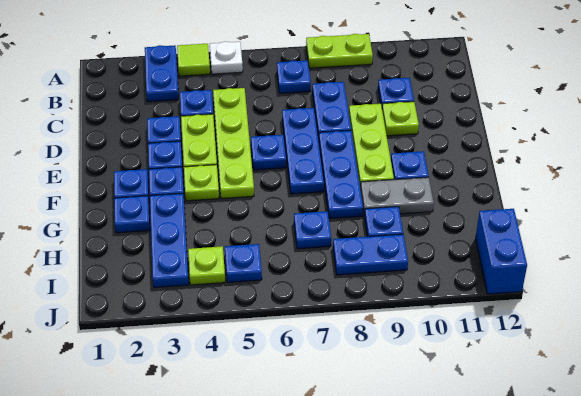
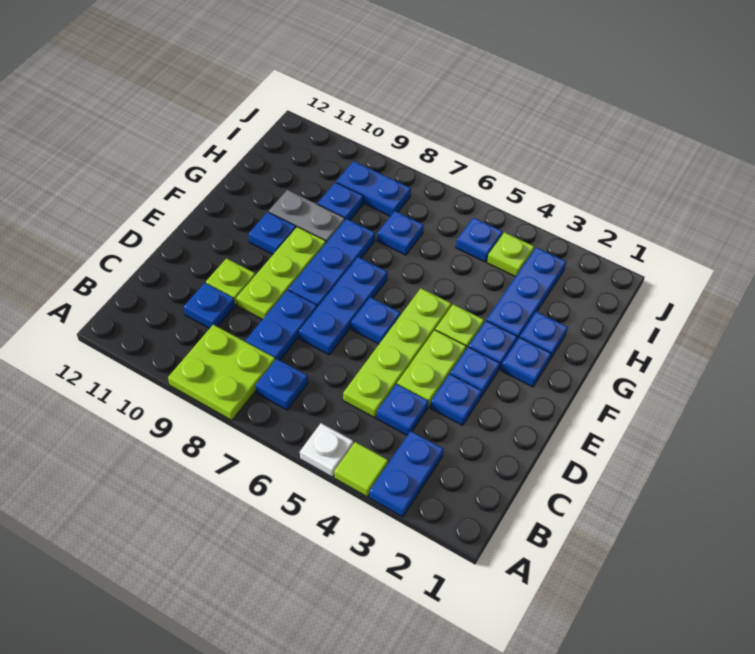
lime 1x2 plate [306,34,373,68] -> lime 2x2 plate [168,325,275,420]
blue 1x2 brick [476,209,527,294] -> none

